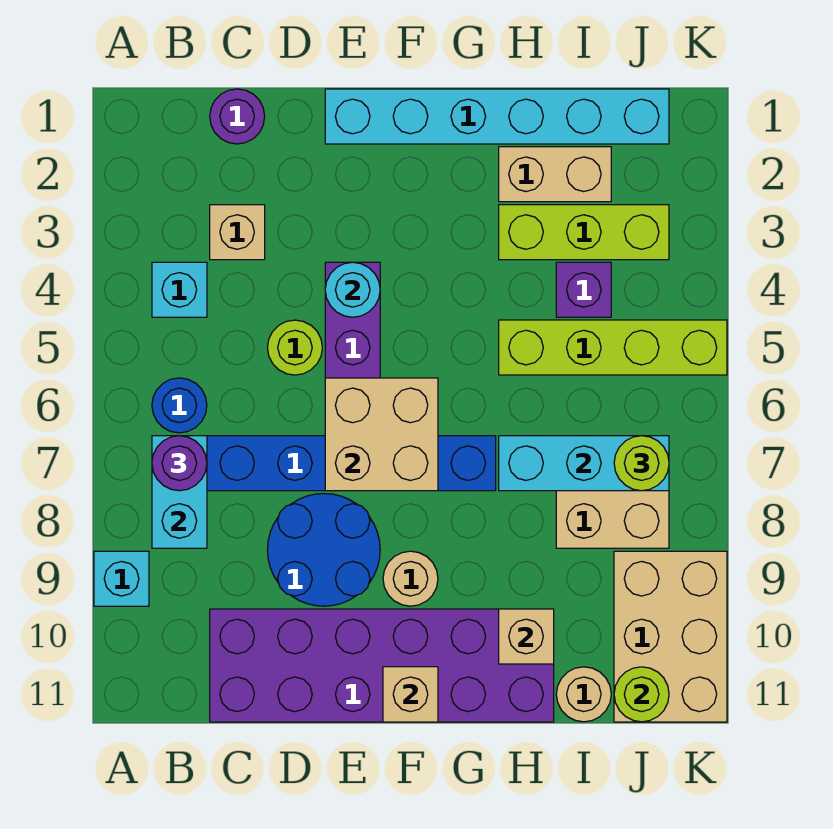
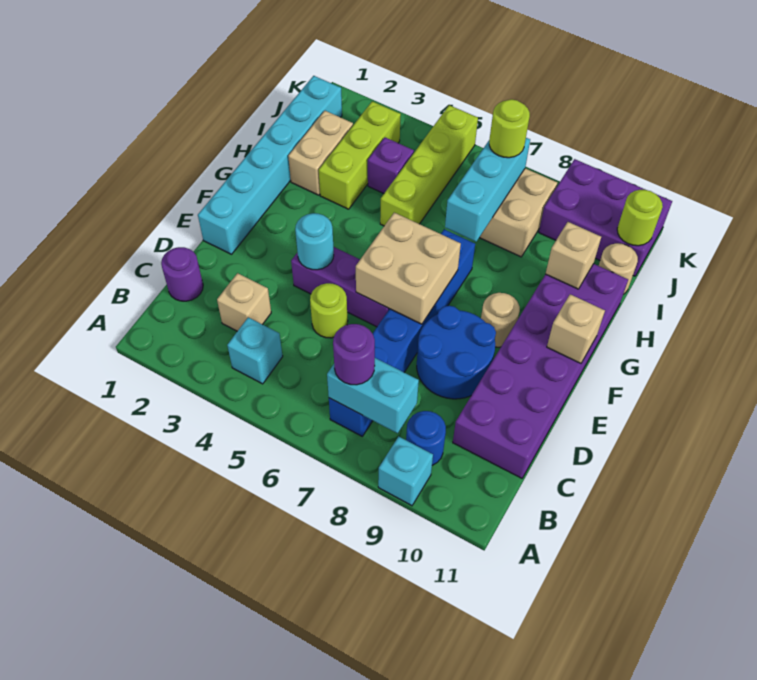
blue 1x1 round brick [152,378,207,433] -> blue 1x1 round brick moved to [406,411,446,465]
tan 2x3 brick [614,551,727,722] -> purple 2x3 brick [539,159,672,276]

